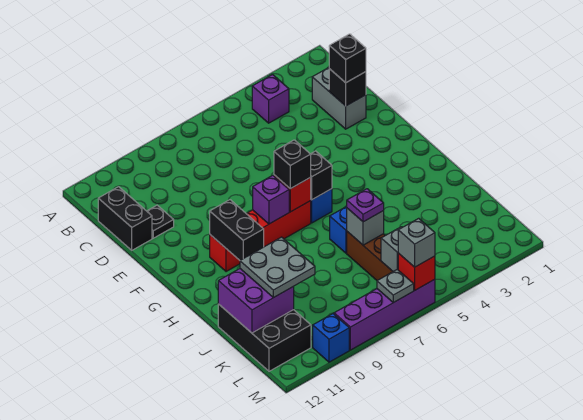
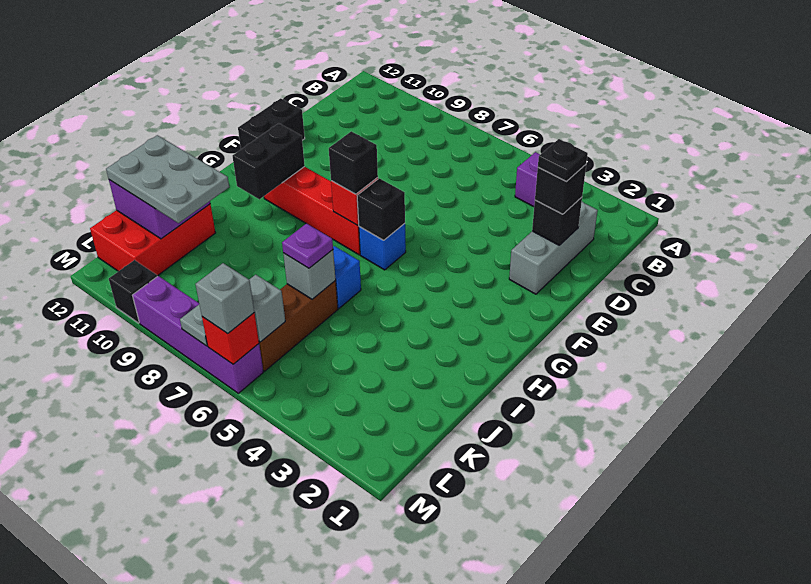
grey 1x2 brick [312,68,366,129] -> grey 1x3 brick [509,202,598,294]
black 1x2 brick [98,187,152,250] -> black 1x2 brick moved to [238,98,305,149]
black 1x1 plate [147,205,174,238] -> black 1x1 plate moved to [538,139,588,182]
purple 1x1 brick [253,175,289,224] -> none
grey 2x2 plate [240,237,315,298] -> grey 2x3 plate [106,135,229,223]
black 2x3 brick [218,304,311,371] -> red 2x3 brick [90,204,215,276]
blue 1x1 brick [313,314,349,362] -> black 1x1 brick [109,260,157,323]

